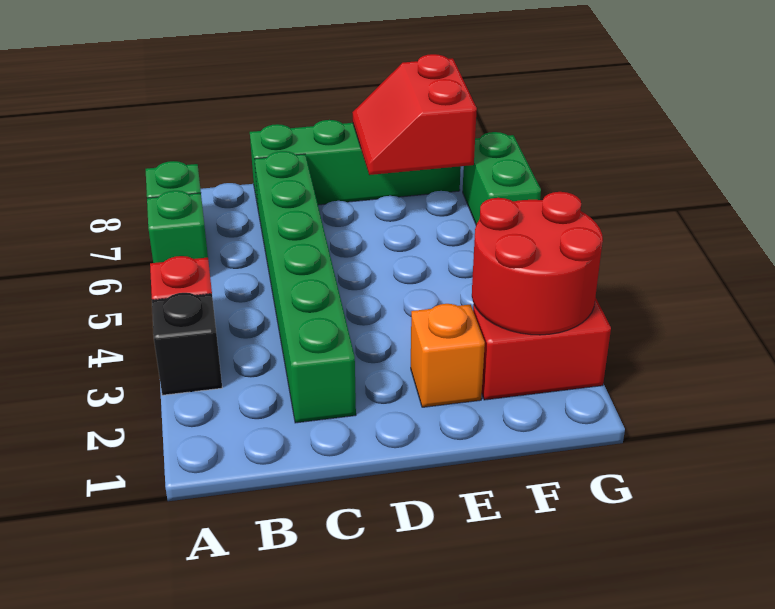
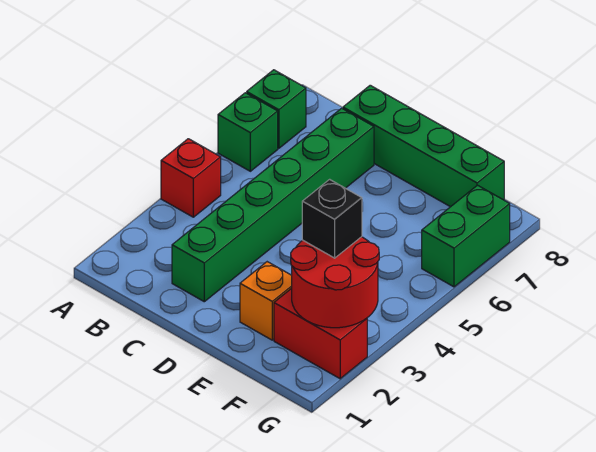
black 1x1 brick [152,293,222,395] -> black 1x1 brick moved to [302,179,362,258]
red 2x2 slope [352,54,477,175] -> none

